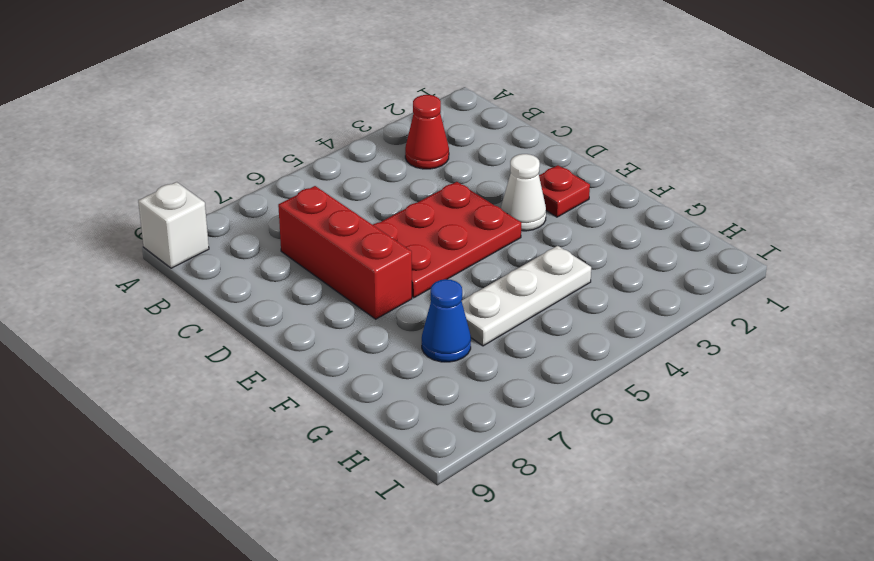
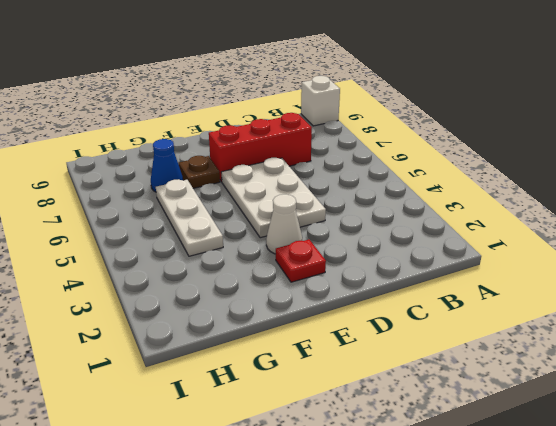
red 1x1 cone [405,95,449,169] -> none
red 2x3 plate [373,182,521,298] -> white 2x3 plate [221,158,326,238]
none -> brown 1x1 plate [179,156,220,188]

